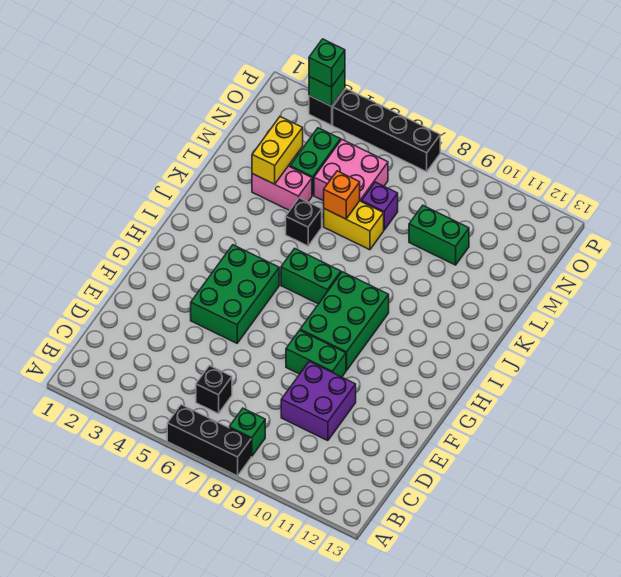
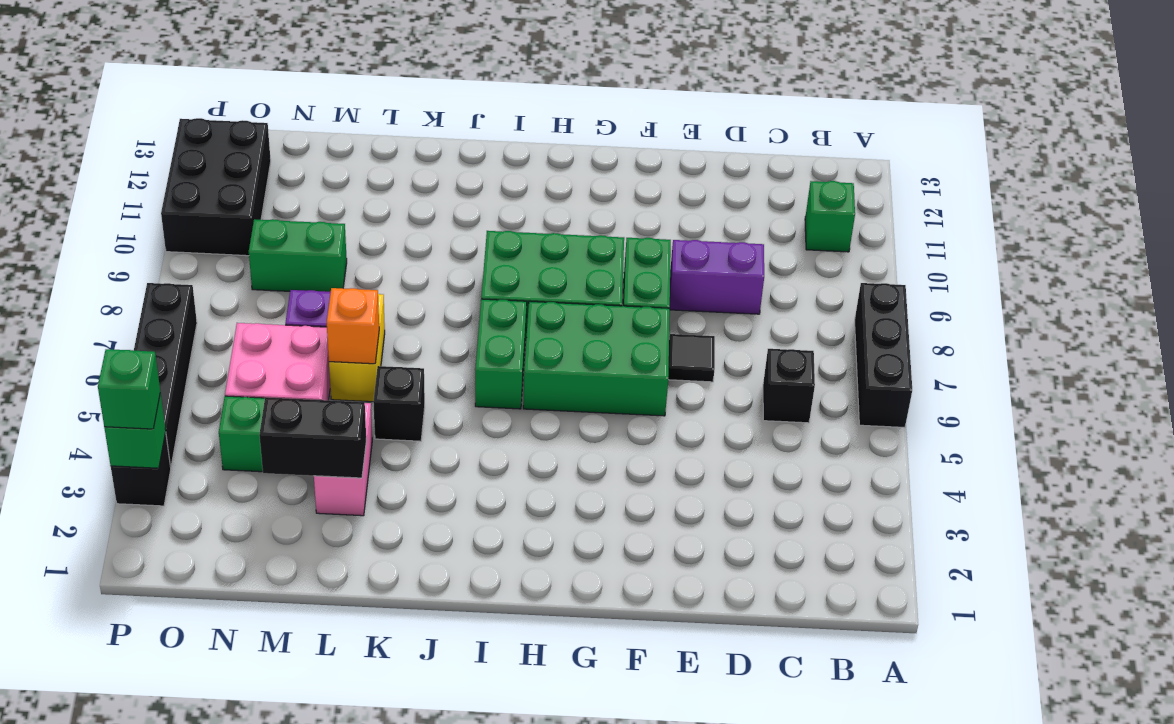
green 1x1 brick [229,408,265,456] -> green 1x1 brick moved to [805,181,855,252]
purple 2x2 brick [281,361,356,441] -> purple 1x2 brick [670,240,764,314]
none -> black 1x1 tile [668,334,715,382]
green 2x3 brick [191,245,279,343] -> green 2x3 brick moved to [523,301,670,416]
yellow 1x2 brick [252,117,303,184] -> black 1x2 brick [259,397,366,478]
green 1x2 brick [409,206,469,265] -> green 1x2 brick turned to [249,219,347,292]
none -> black 2x3 brick [161,118,271,256]

